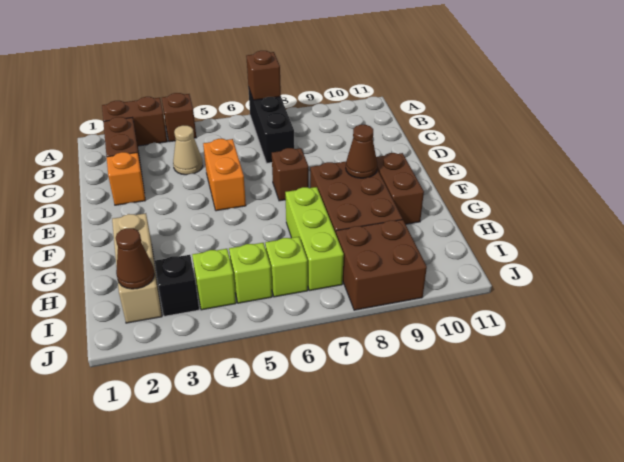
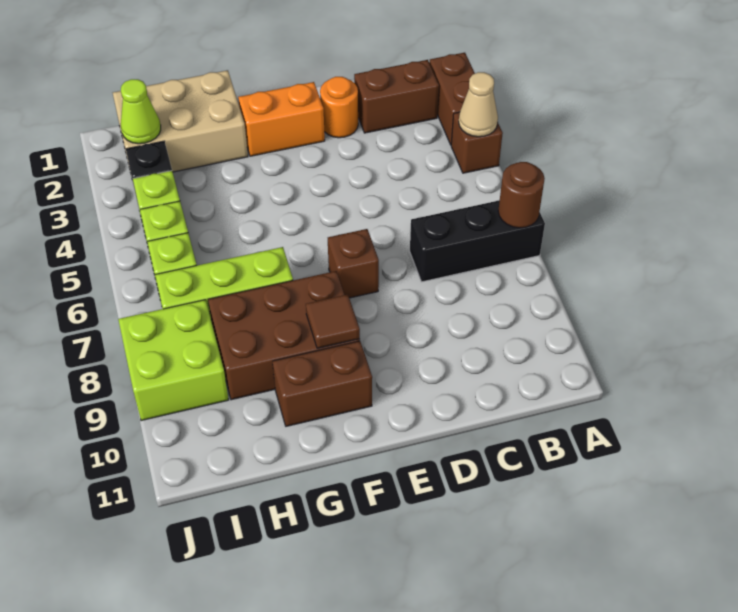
brown 1x1 brick [246,51,281,100] -> brown 1x1 round brick [498,162,545,228]
tan 1x1 cone [173,126,203,175] -> tan 1x1 cone moved to [459,72,498,137]
orange 1x1 brick [107,152,146,205] -> orange 1x1 round brick [320,77,358,138]
orange 1x2 brick [203,139,246,211] -> orange 1x2 brick moved to [238,82,325,156]
brown 1x1 cone [346,125,377,178] -> brown 1x1 tile [306,294,360,349]
tan 1x3 brick [112,213,162,323] -> tan 2x3 brick [113,70,248,172]
brown 1x1 cone [116,228,154,289] -> lime 1x1 cone [121,79,161,144]
brown 2x2 brick [336,220,427,310] -> lime 2x2 brick [118,300,229,421]

